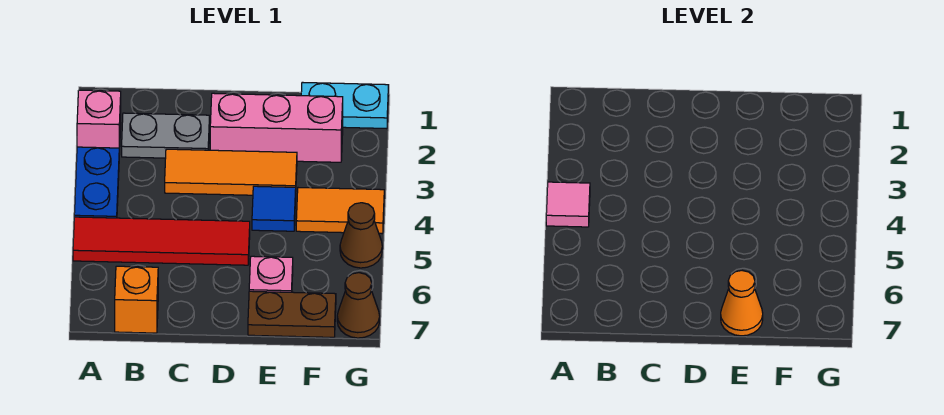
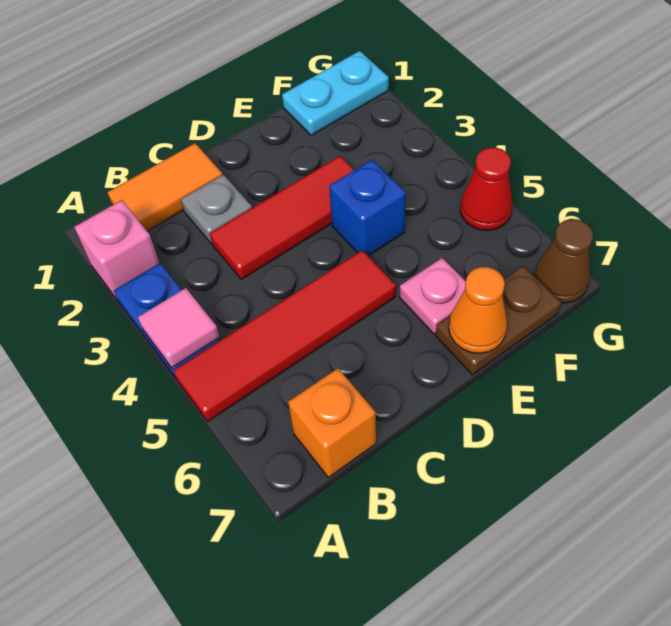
grey 1x2 plate [122,113,210,158] -> grey 1x1 plate [181,175,252,244]
orange 1x3 tile [165,149,297,195] -> red 1x3 tile [210,156,354,279]
pink 1x3 brick [210,93,343,162] -> none
blue 1x1 tile [252,186,296,231] -> blue 1x1 brick [329,160,406,256]
orange 1x2 tile [296,188,384,234] -> orange 1x2 tile moved to [107,143,222,231]
brown 1x1 cone [340,203,382,268] -> red 1x1 cone [460,148,513,231]

